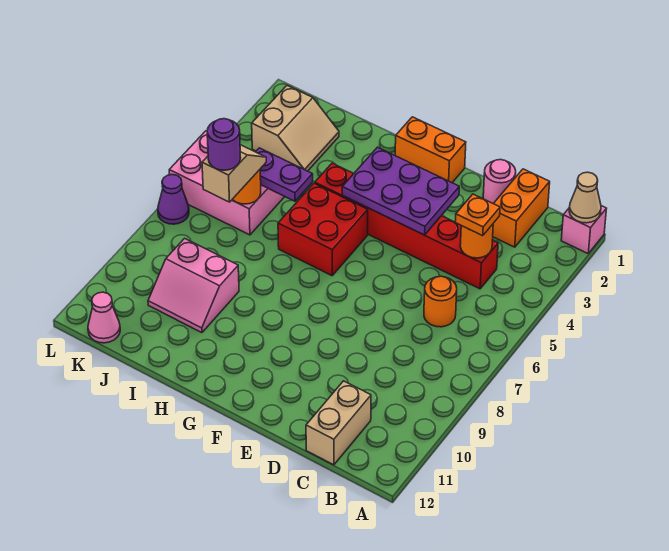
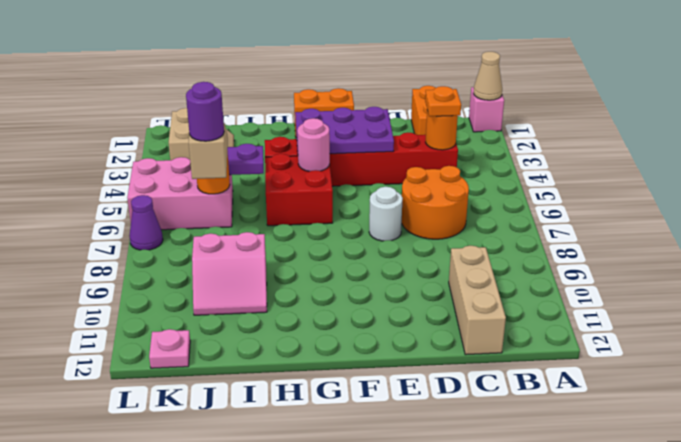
orange 1x1 round brick [424,276,457,327] -> orange 2x2 round brick [402,166,469,239]
tan 1x2 brick [306,381,371,465] -> tan 1x3 brick [449,246,506,355]
pink 1x1 round brick [483,160,516,204] -> pink 1x1 round brick moved to [297,118,330,172]
none -> white 1x1 round brick [369,187,403,241]
pink 1x1 cone [88,292,120,343] -> pink 1x1 plate [149,329,190,368]

